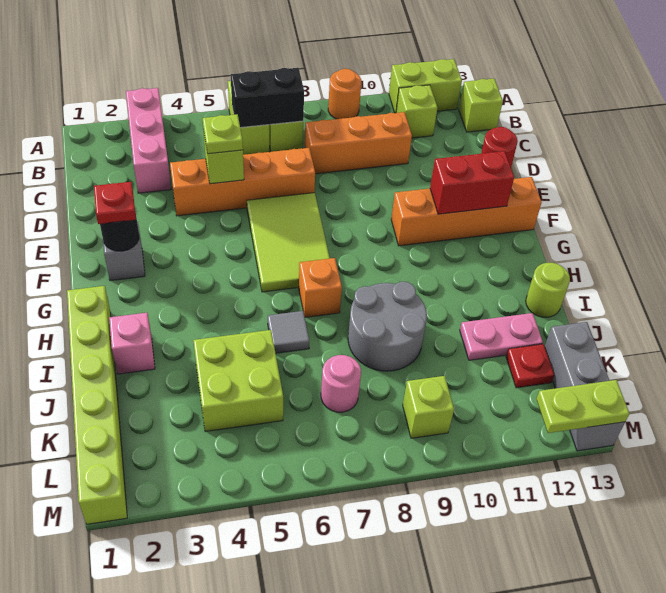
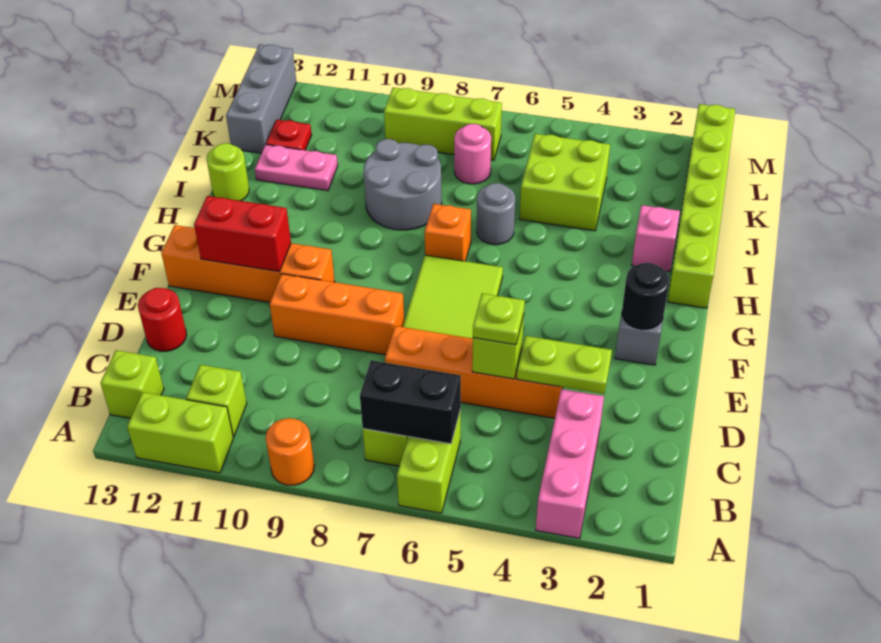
orange 1x3 brick [305,112,412,174] -> orange 1x3 brick moved to [270,274,404,355]
red 1x1 plate [94,182,136,224] -> none
grey 1x1 tile [268,311,309,353] -> grey 1x1 round brick [477,183,515,245]
lime 1x1 brick [403,376,454,438] -> lime 1x3 brick [384,88,502,160]
lime 1x2 plate [537,380,629,433] -> lime 1x2 plate moved to [517,336,612,394]

